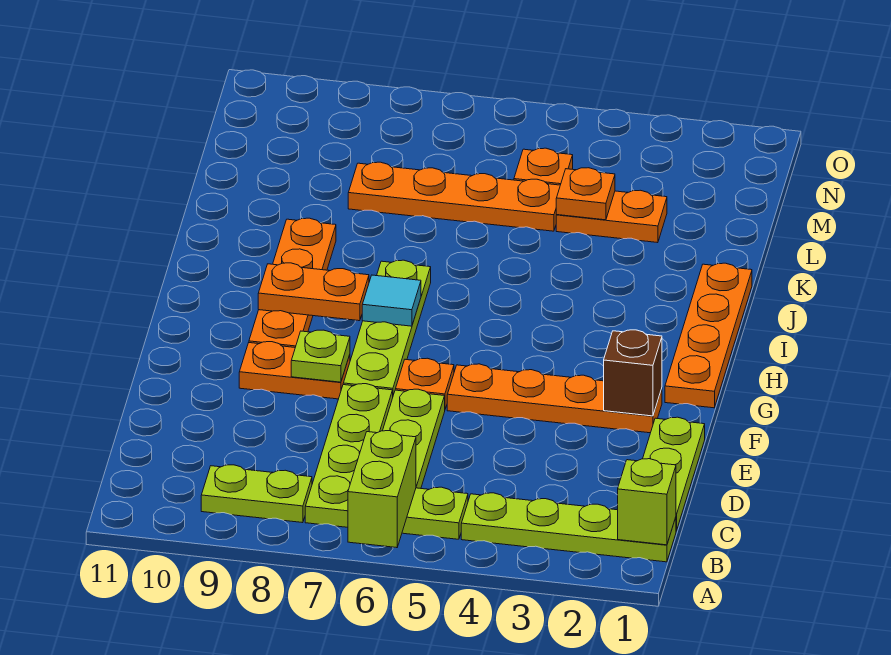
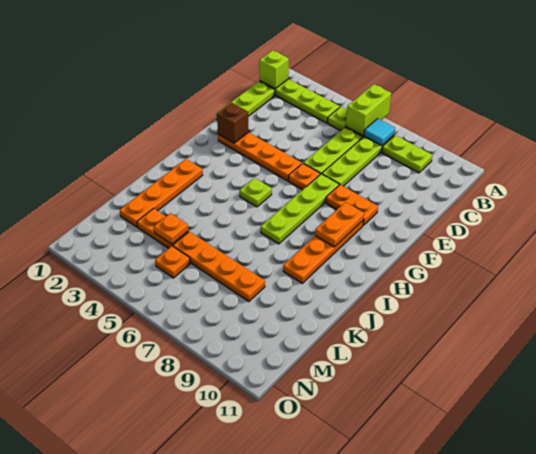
lime 1x1 plate [291,330,350,382] -> lime 1x1 plate moved to [240,178,272,207]
orange 1x4 plate [665,263,752,408] -> orange 1x4 plate moved to [120,159,203,227]
cyan 1x1 tile [362,275,421,326] -> cyan 1x1 tile moved to [364,119,395,145]
orange 1x2 plate [258,263,369,321] -> orange 1x2 plate turned to [315,202,364,247]

